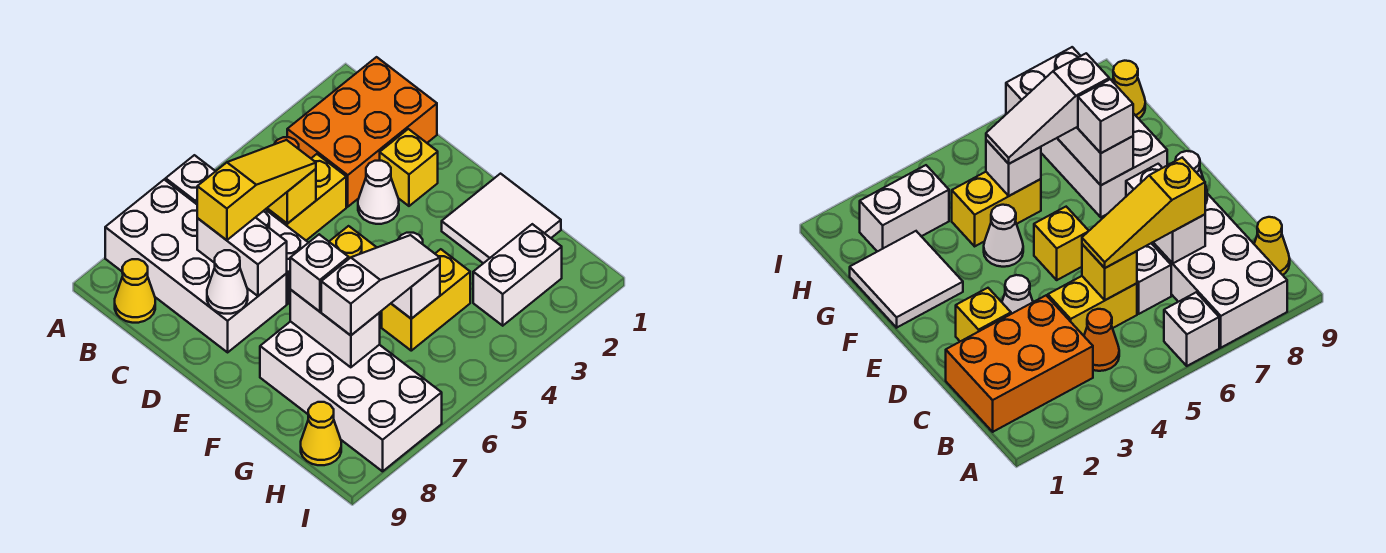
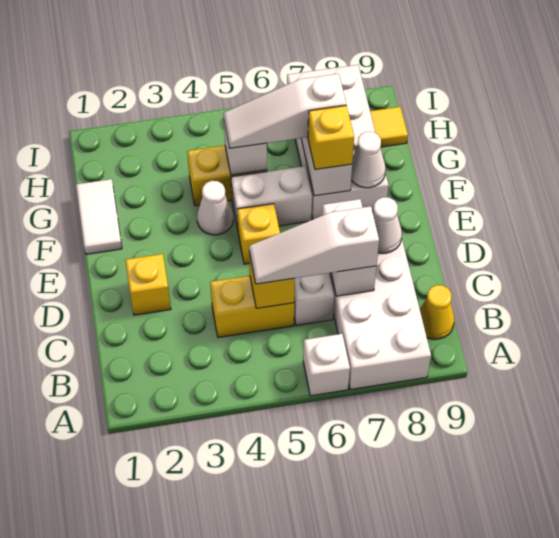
orange 2x3 brick [287,57,437,207] -> none
orange 1x1 cone [1084,309,1119,371] -> none
yellow 1x3 slope [197,140,316,240] -> white 1x3 slope [249,206,379,284]
white 1x1 cone [358,161,399,224] -> white 1x1 cone moved to [351,132,385,188]
white 2x2 tile [442,174,561,263] -> white 1x2 tile [76,179,122,254]
white 1x1 brick [290,234,349,312] -> yellow 1x1 brick [308,106,354,170]
white 1x2 brick [473,224,562,326] -> white 1x2 brick moved to [231,166,312,230]
yellow 1x1 cone [301,402,341,465] -> yellow 1x1 tile [370,107,408,147]

